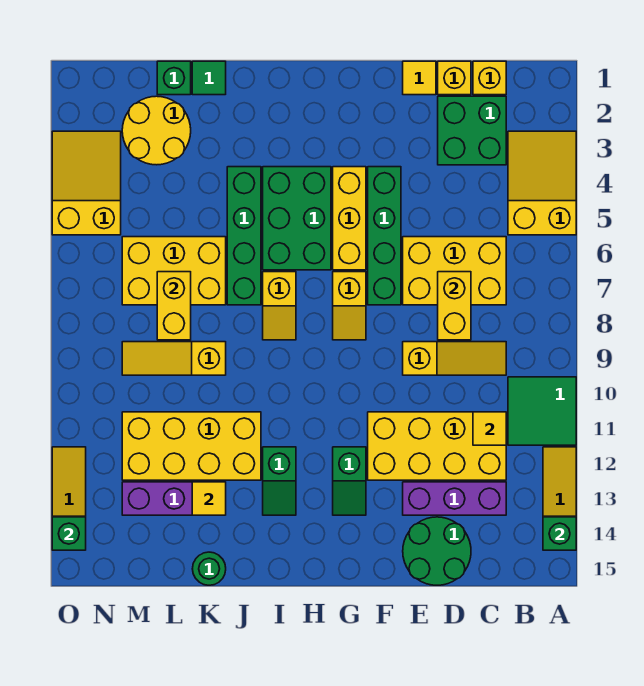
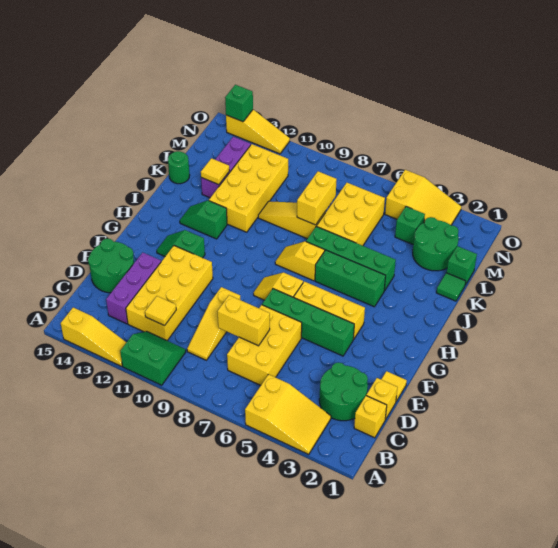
green 2x2 tile [508,377,576,445] -> green 2x2 slope [120,331,186,385]
green 1x1 brick [543,517,576,550] -> green 1x1 brick moved to [395,206,425,244]
green 2x2 brick [438,96,506,165] -> green 2x2 round brick [319,362,368,421]
green 2x3 brick [263,167,331,270] -> green 1x3 brick [315,250,386,307]
yellow 1x3 slope [122,342,226,375] -> yellow 1x3 slope turned to [258,201,326,239]
yellow 2x2 round brick [122,96,191,165] -> green 2x2 round brick [413,217,459,271]
yellow 1x2 brick [157,272,191,340] -> yellow 1x2 brick turned to [297,171,337,225]

